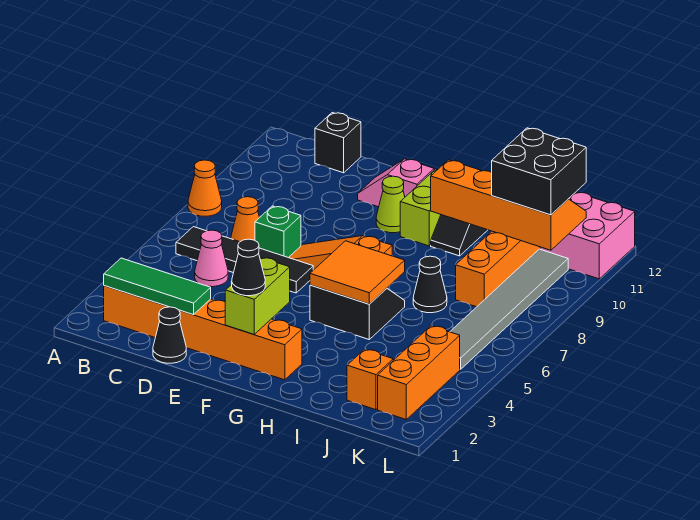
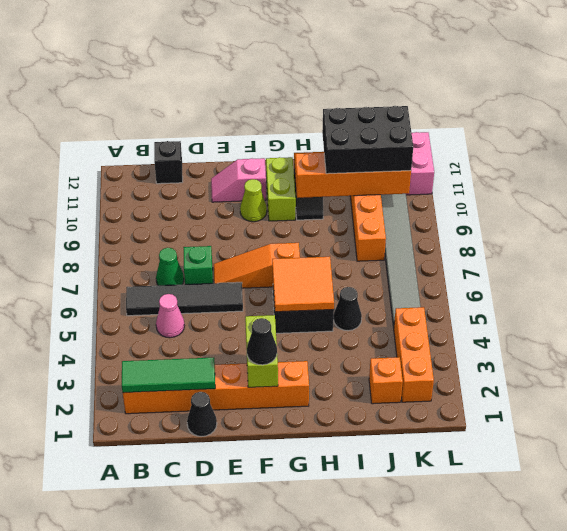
orange 1x1 cone [188,160,222,216] -> none
orange 1x1 cone [231,197,259,242] -> green 1x1 cone [156,248,184,286]
black 1x1 cone [413,256,447,313] -> black 1x1 cone moved to [334,287,362,331]
black 2x2 brick [492,128,586,215] -> black 2x3 brick [322,106,413,174]

